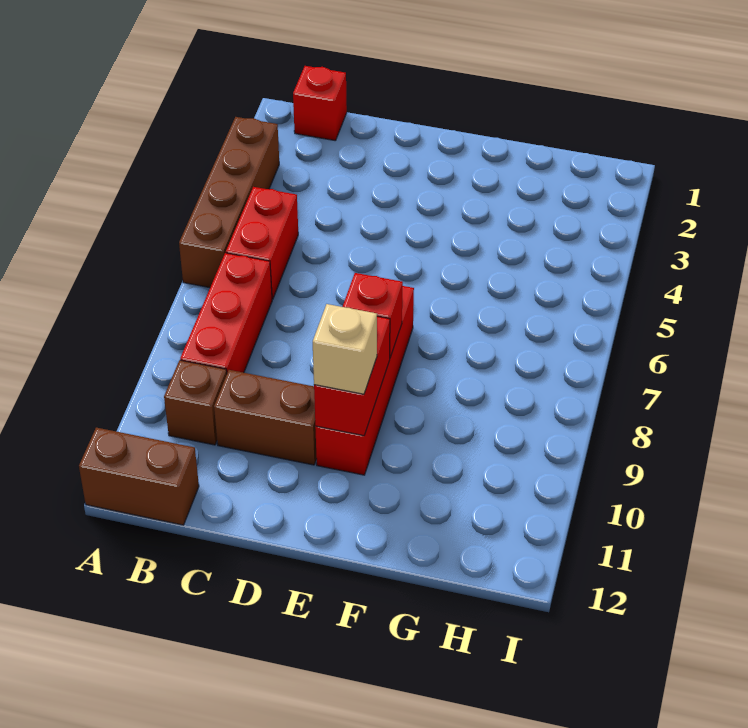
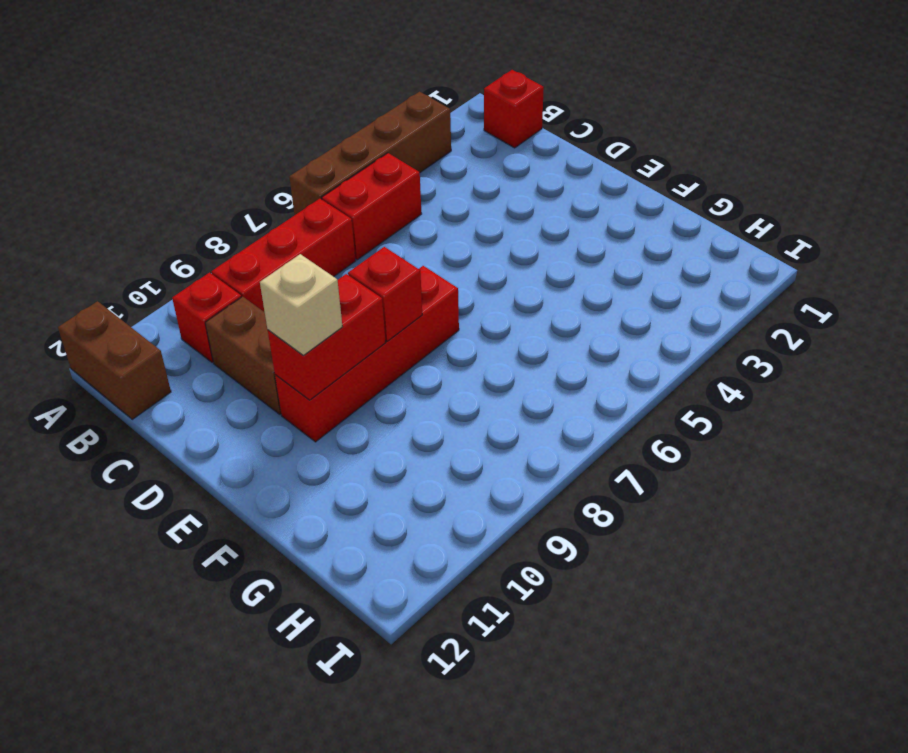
brown 1x1 brick [164,360,227,445] -> red 1x1 brick [172,273,241,363]

